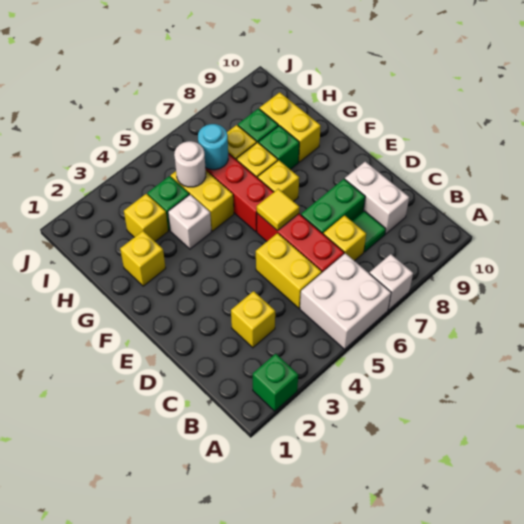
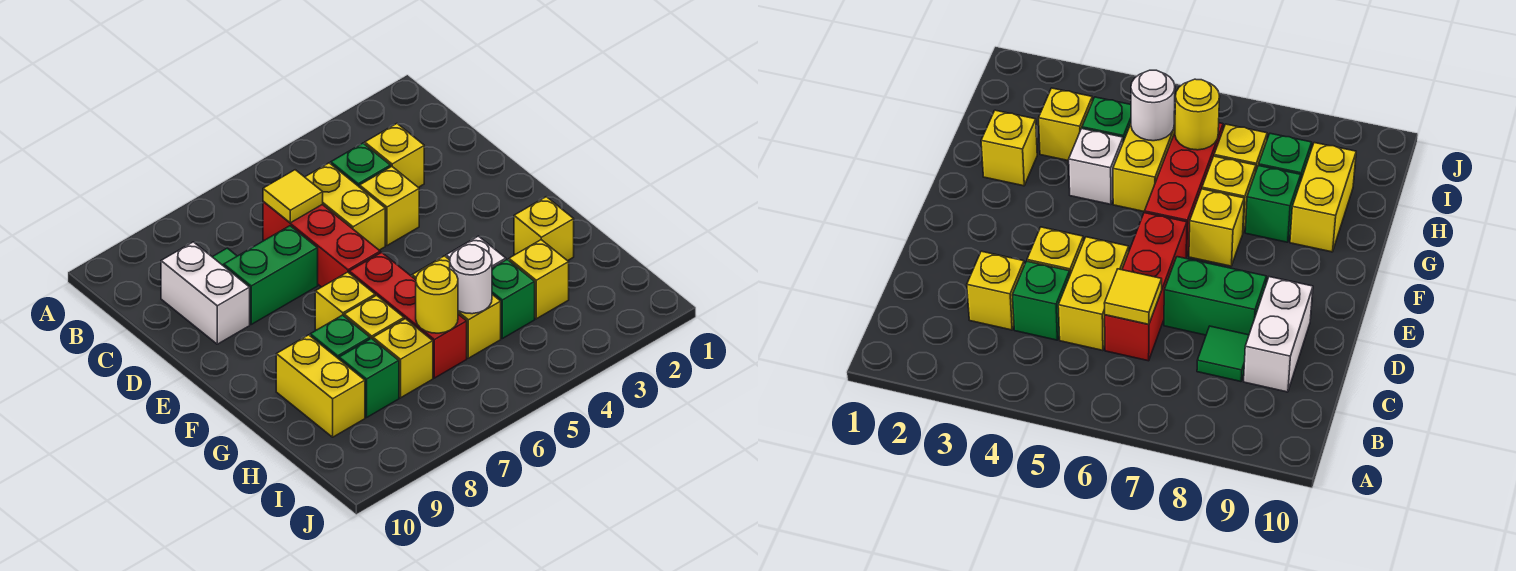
green 1x1 brick [253,354,298,411] -> green 1x1 brick moved to [331,143,391,187]
white 2x2 brick [300,253,391,349] -> none
white 1x1 brick [369,254,413,310] -> none
yellow 1x1 brick [324,215,366,261] -> yellow 1x1 brick moved to [360,167,419,246]
yellow 1x1 tile [257,189,299,231] -> yellow 1x1 tile moved to [263,170,323,223]
cyan 1x1 round brick [198,124,228,170] -> yellow 1x1 round brick [416,264,458,333]

